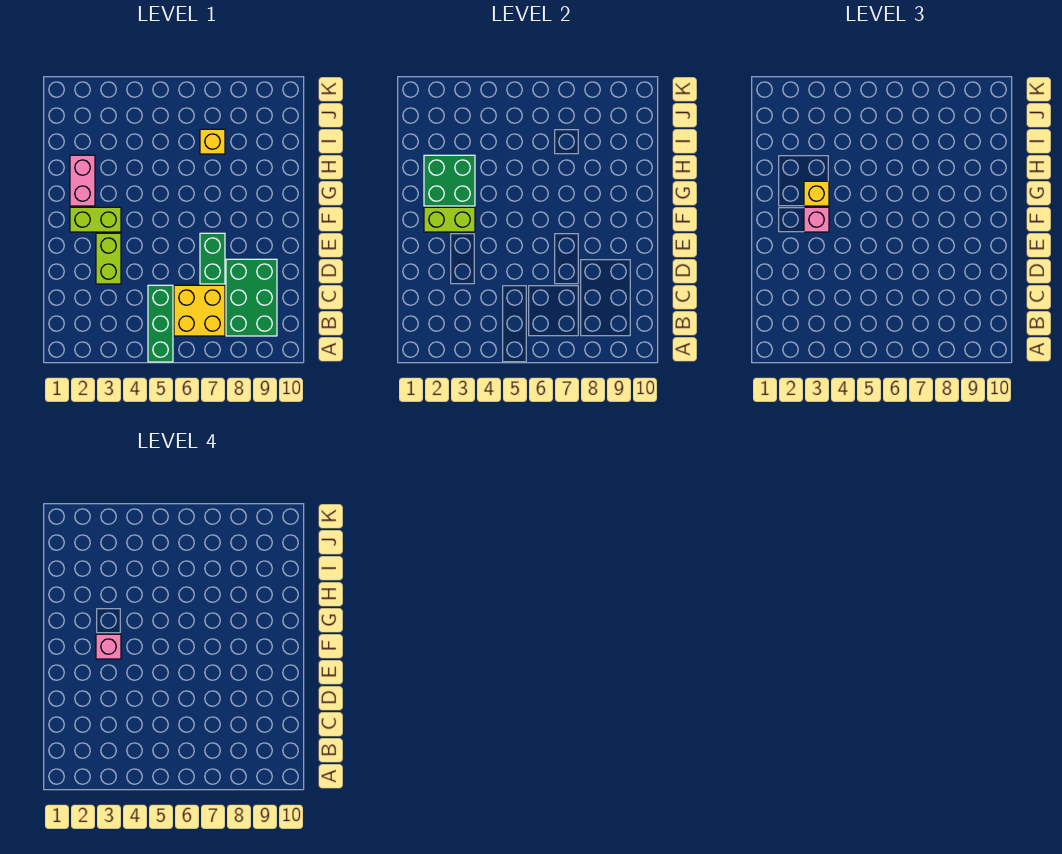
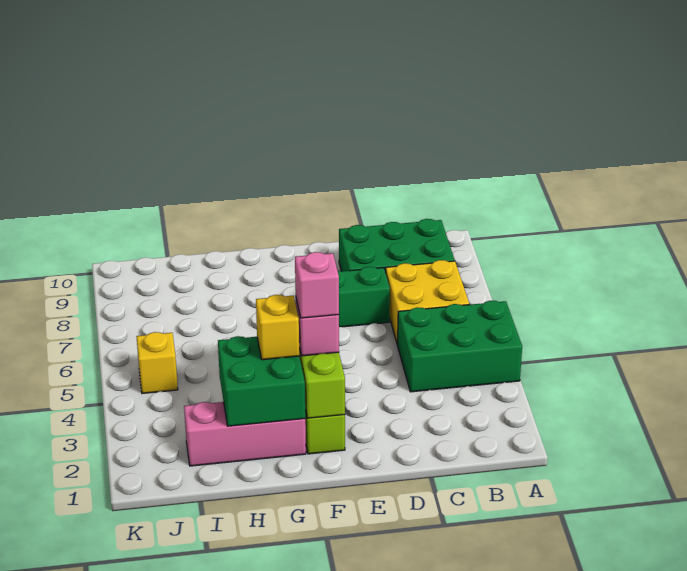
green 1x3 brick [148,285,173,362] -> green 2x3 brick [397,301,522,392]
lime 1x2 brick [96,233,121,284] -> none
pink 1x2 brick [70,155,95,206] -> pink 1x3 brick [184,402,306,466]
yellow 1x1 brick [200,129,225,154] -> yellow 1x1 brick moved to [136,332,178,394]

